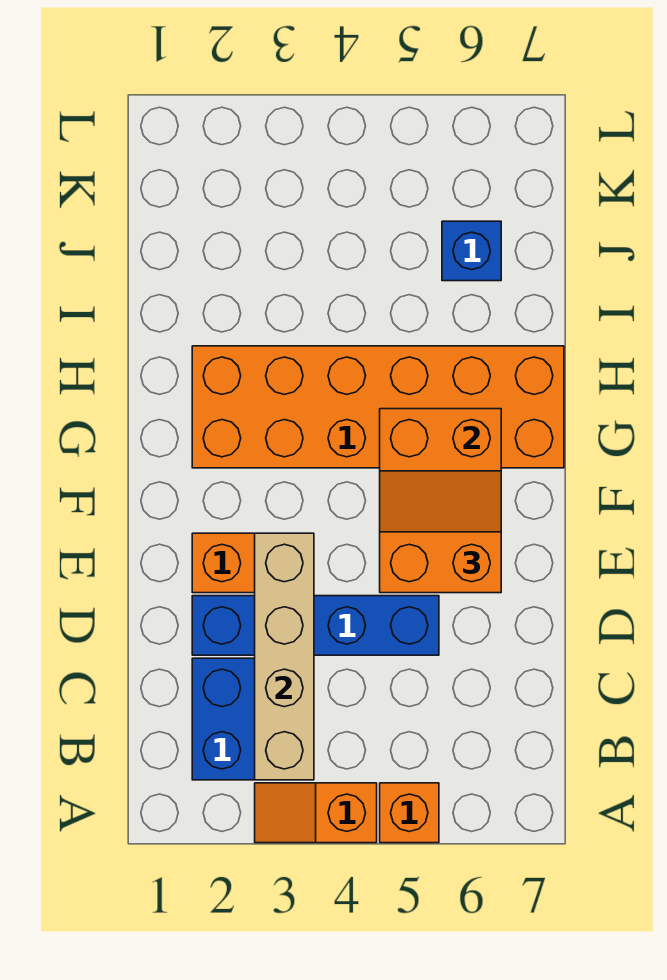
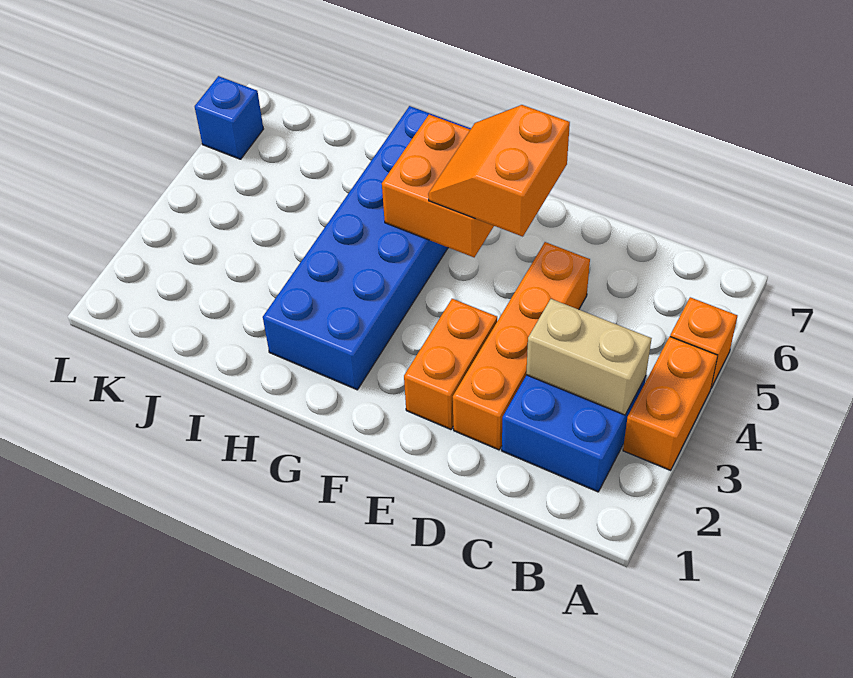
orange 1x2 slope [255,783,377,843] -> orange 1x2 brick [623,337,718,470]
tan 1x4 brick [255,533,314,780] -> tan 1x2 brick [526,299,652,415]
blue 1x4 brick [192,596,439,655] -> orange 1x4 brick [453,242,590,450]
orange 2x6 brick [192,346,564,468] -> blue 2x6 brick [263,106,471,390]
blue 1x1 brick [442,221,501,281] -> blue 1x1 brick moved to [195,76,263,159]

